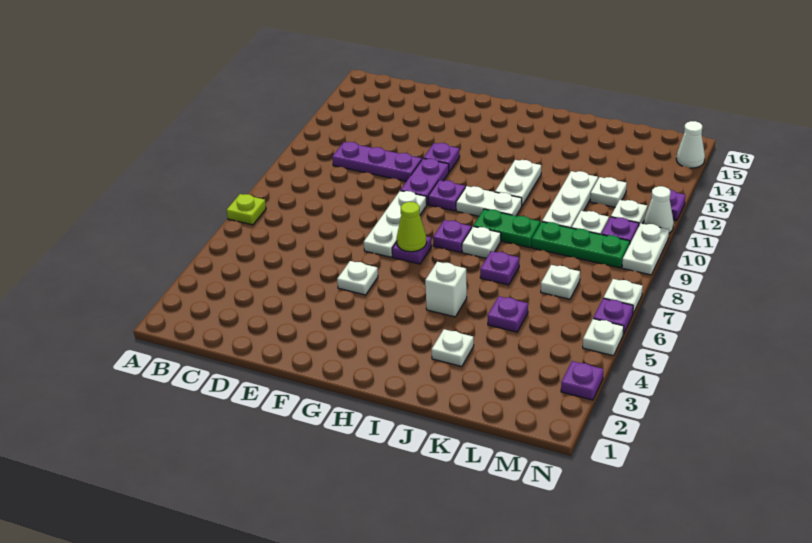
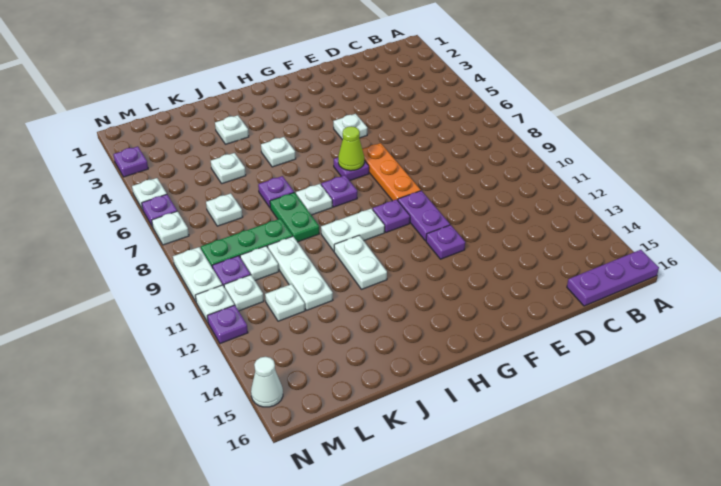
lime 1x1 plate [227,194,266,225] -> none
purple 1x3 plate [332,142,422,181] -> purple 1x3 plate moved to [567,250,659,306]
white 1x3 plate [364,191,427,257] -> orange 1x3 plate [362,143,421,201]
white 1x1 brick [425,262,467,317] -> white 1x1 plate [261,137,296,167]
green 1x2 plate [473,209,540,248] -> green 1x2 plate turned to [270,193,319,242]
purple 1x1 plate [488,296,528,332] -> white 1x1 plate [211,153,246,184]
white 1x1 cone [644,186,674,233] -> white 1x1 plate [195,285,234,322]

